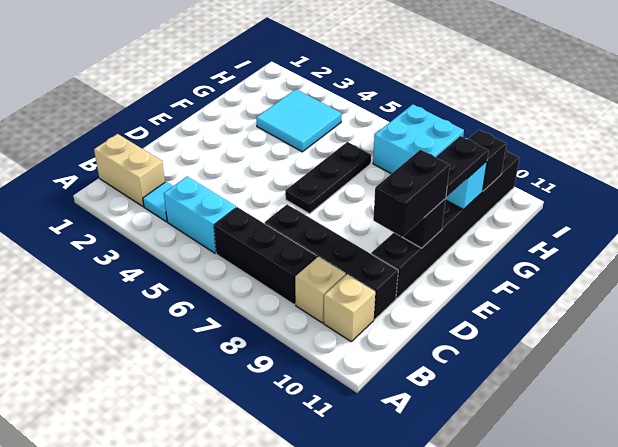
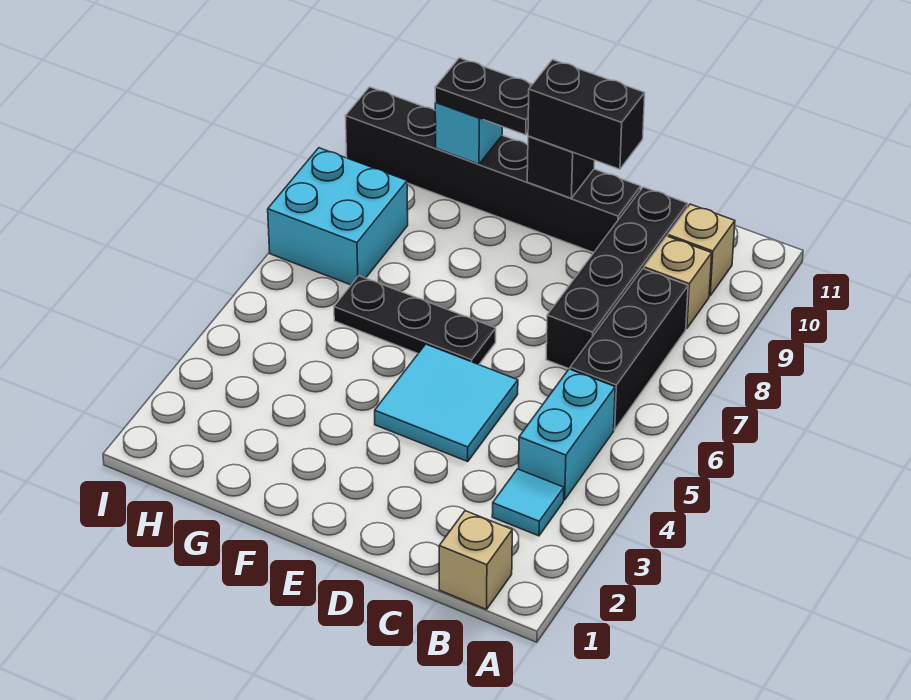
tan 1x2 brick [94,134,165,207] -> tan 1x1 brick [439,511,512,609]
cyan 2x2 tile [256,89,342,152] -> cyan 2x2 tile moved to [375,344,518,461]
black 1x1 brick [468,130,507,191] -> none

